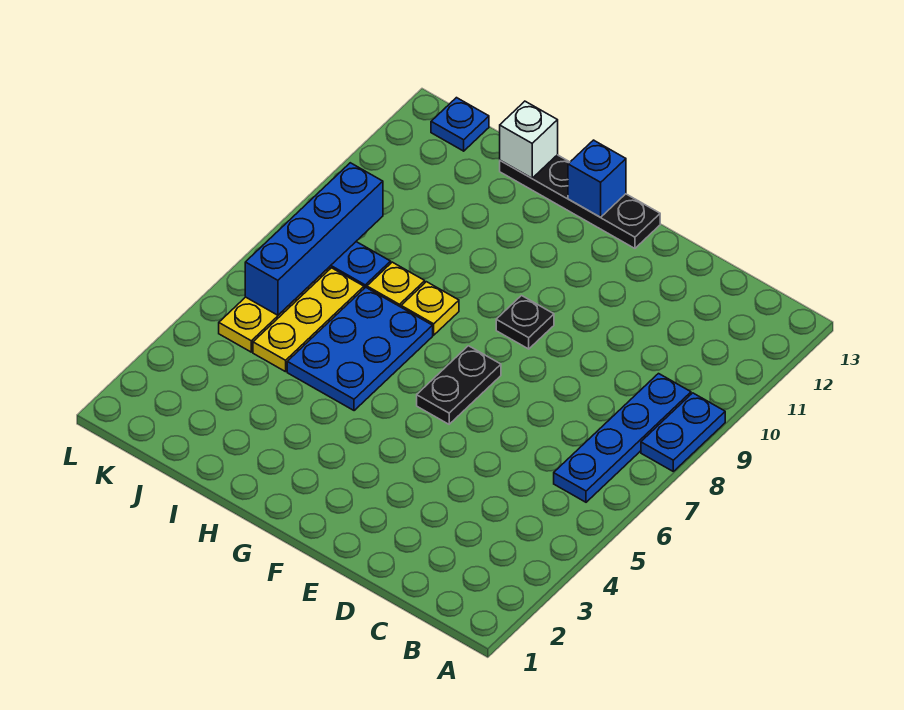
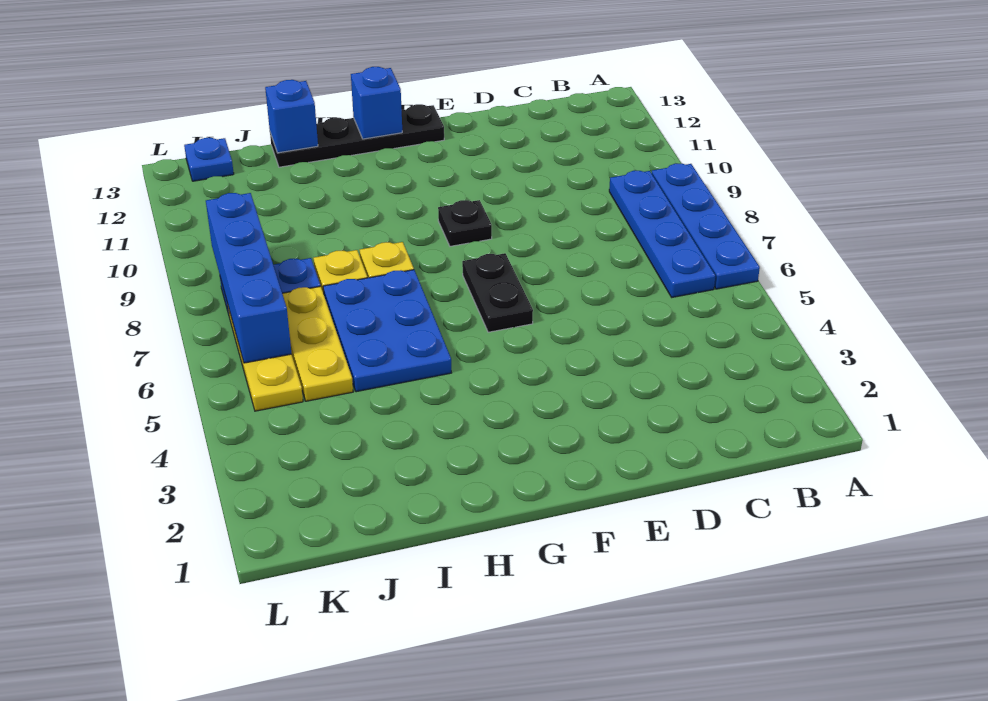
blue 1x2 plate [641,393,725,471] -> blue 1x4 plate [652,163,760,289]
white 1x1 brick [500,101,558,178] -> blue 1x1 brick [265,80,318,153]

